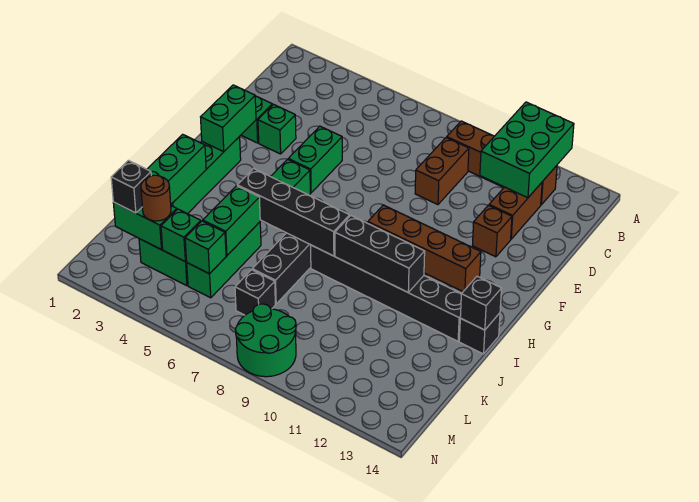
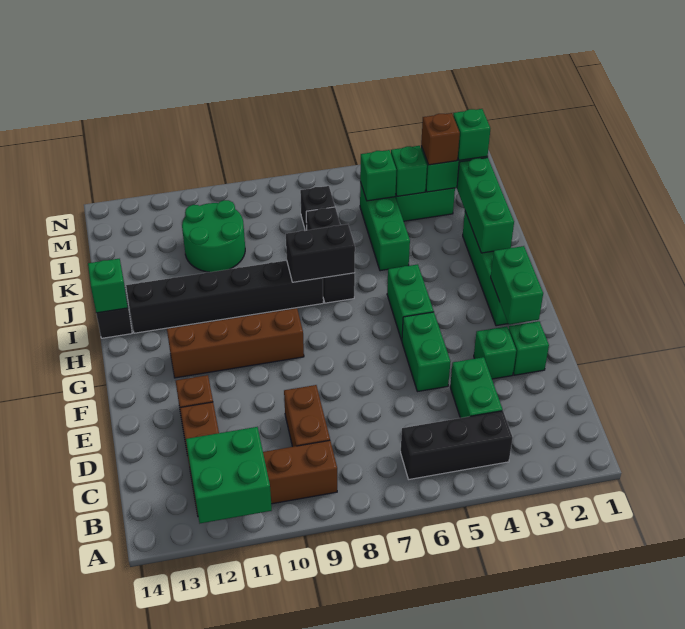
green 2x3 brick [480,102,574,198] -> green 2x2 brick [186,427,272,523]
black 1x4 brick [237,169,350,256] -> black 1x2 brick [286,224,355,282]
black 1x3 brick [335,216,425,293] -> black 1x3 brick moved to [401,411,513,479]
black 1x1 brick [460,276,502,330] -> green 1x1 brick [88,259,128,313]
green 1x2 brick [203,186,260,256] -> green 1x2 brick moved to [450,357,503,418]
black 1x1 brick [111,160,151,213] -> green 1x1 brick [453,109,490,160]
brown 1x1 round brick [141,175,171,221] -> brown 1x1 brick [421,113,460,165]
green 2x2 round brick [235,304,296,377] -> green 2x2 round brick moved to [182,200,245,272]

